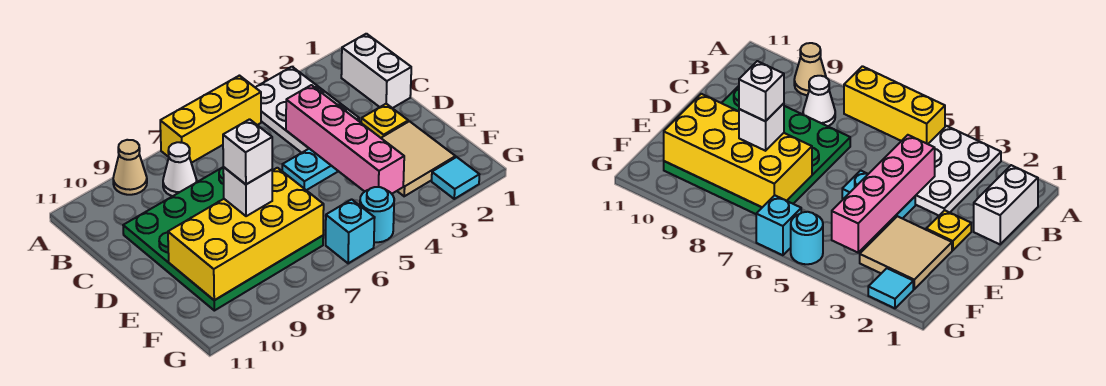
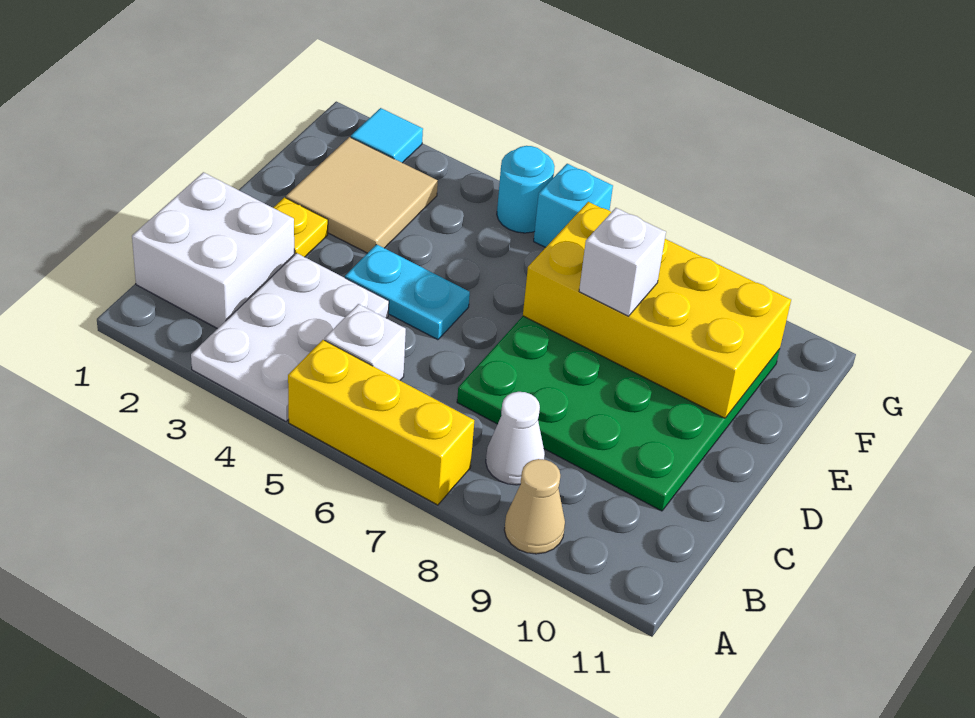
white 1x2 brick [341,34,411,108] -> white 2x2 brick [132,172,294,329]
pink 1x4 brick [286,85,404,194] -> none
white 1x1 brick [223,119,272,184] -> white 1x1 brick moved to [325,304,406,380]

